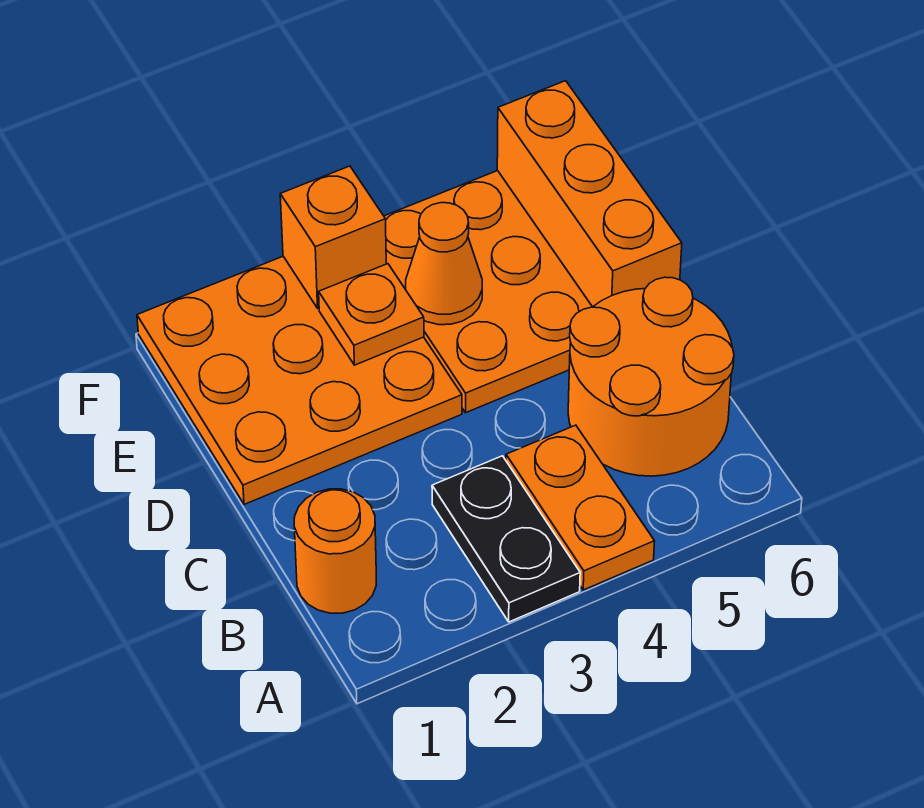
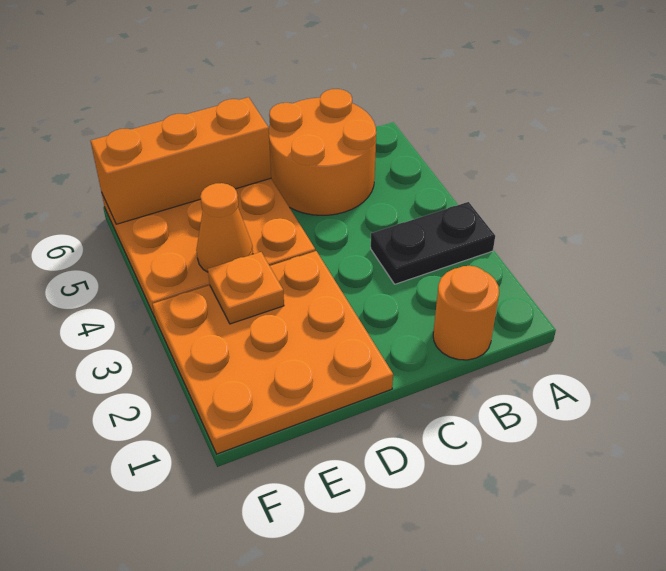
orange 1x2 plate [506,425,655,590] -> none
orange 1x1 brick [280,166,386,308] -> none

